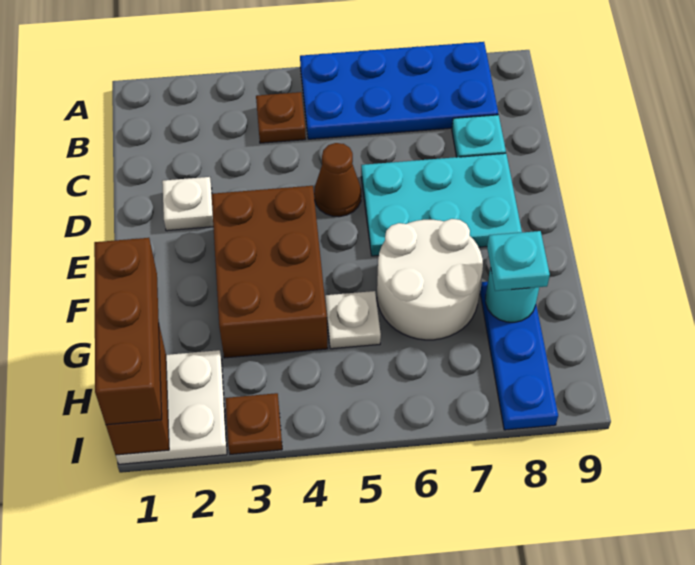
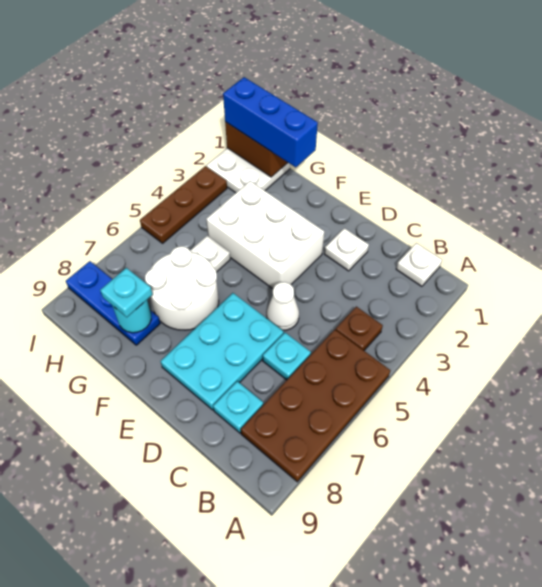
blue 2x4 plate [300,42,498,139] -> brown 2x4 plate [241,329,390,482]
none -> white 1x1 plate [396,243,442,286]
none -> cyan 1x1 plate [263,333,311,380]
brown 1x1 cone [314,143,361,217] -> white 1x1 cone [267,282,299,330]
brown 2x3 brick [212,186,328,358] -> white 2x3 brick [206,181,324,289]
brown 1x3 brick [94,238,162,425] -> blue 1x3 brick [223,77,318,167]
brown 1x1 plate [226,393,282,454] -> brown 1x3 plate [140,166,227,243]

